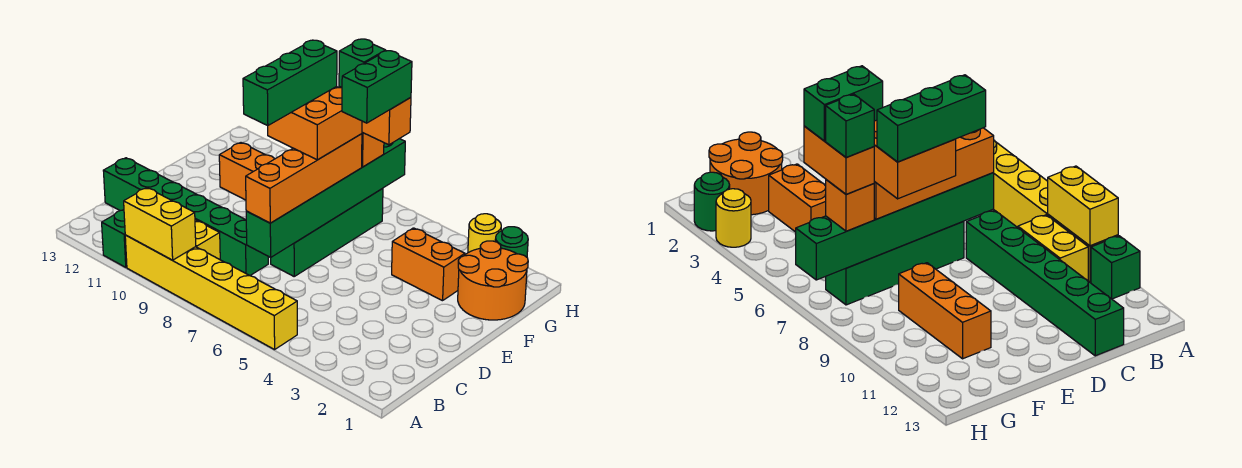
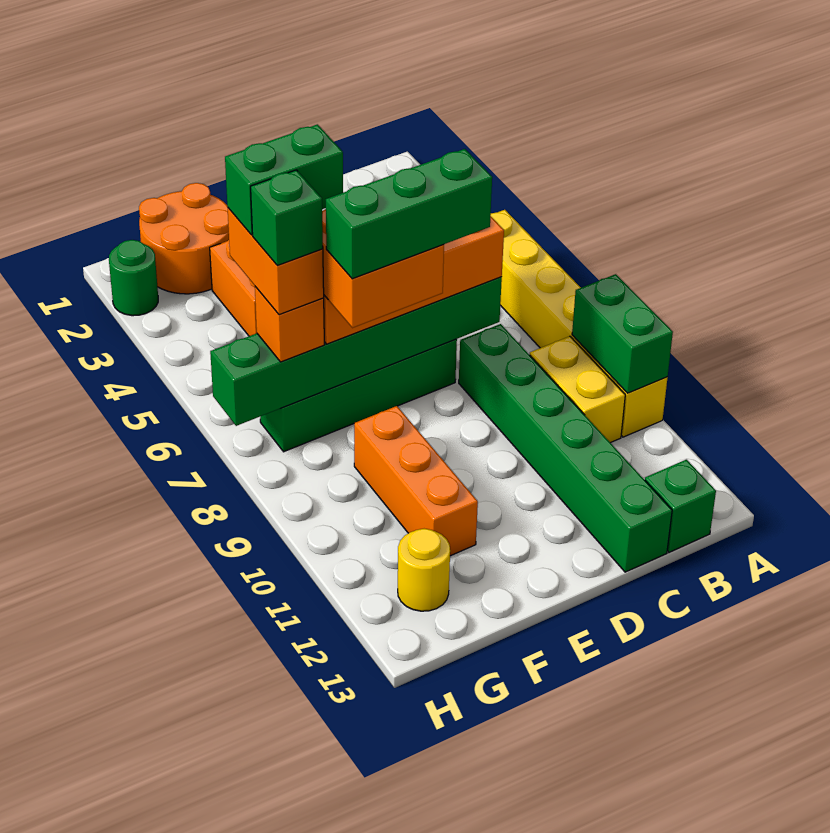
yellow 1x2 brick [124,188,196,260] -> green 1x2 brick [572,274,673,393]
green 1x1 brick [102,210,127,267] -> green 1x1 brick moved to [645,460,716,552]
yellow 1x1 round brick [468,214,501,253] -> yellow 1x1 round brick moved to [398,529,450,611]

